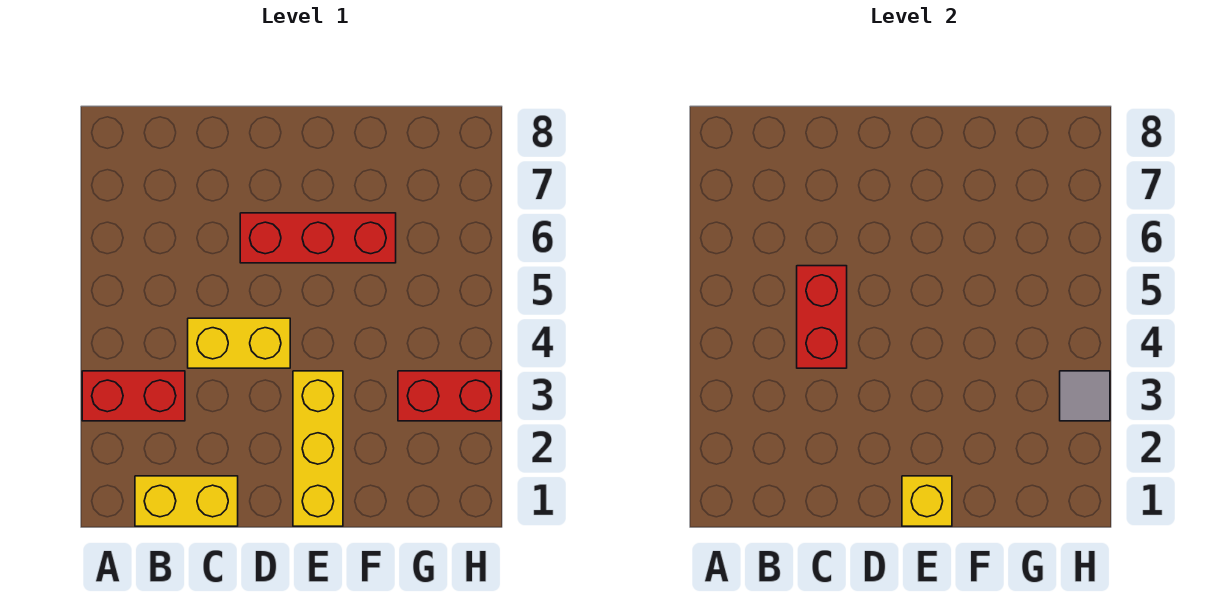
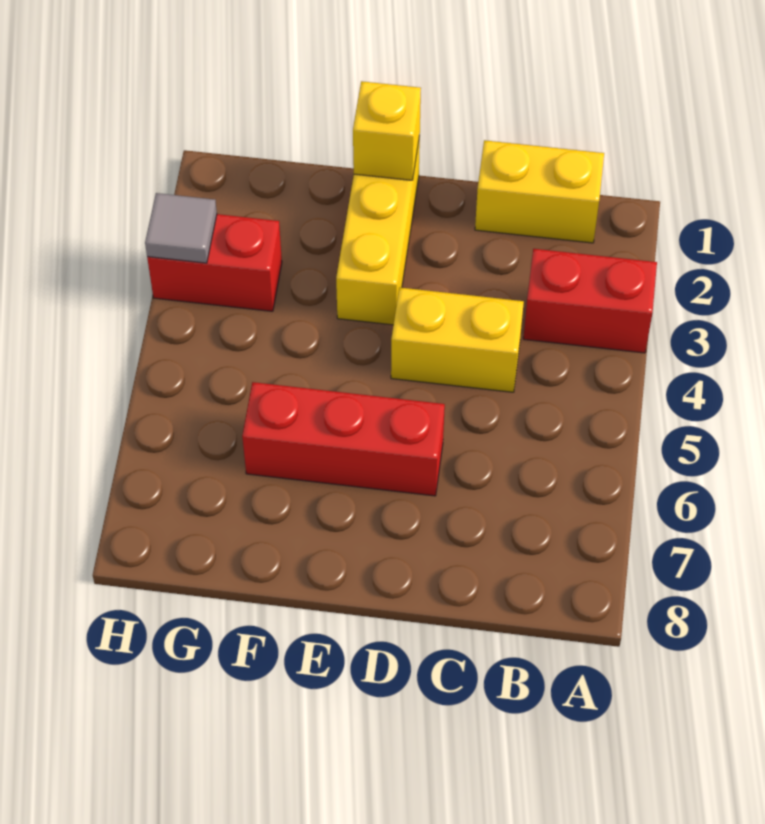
red 1x2 brick [797,266,847,368] -> none

